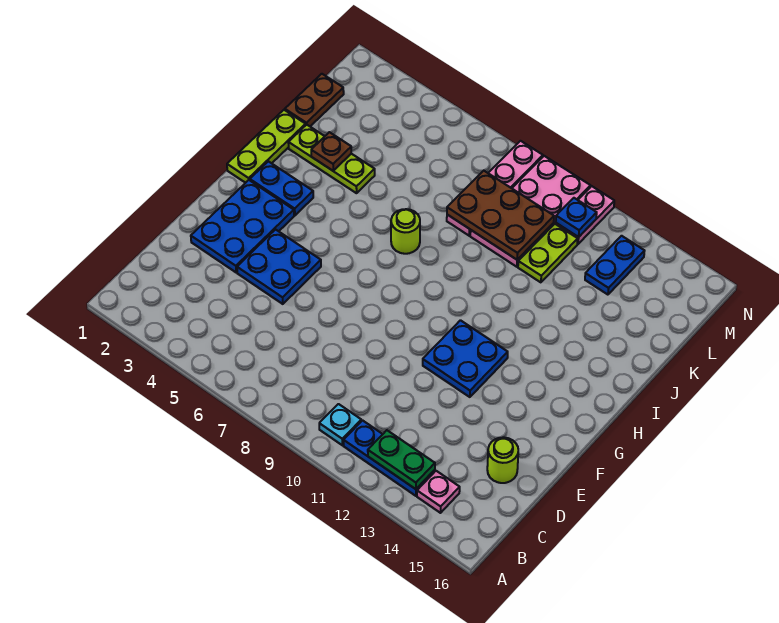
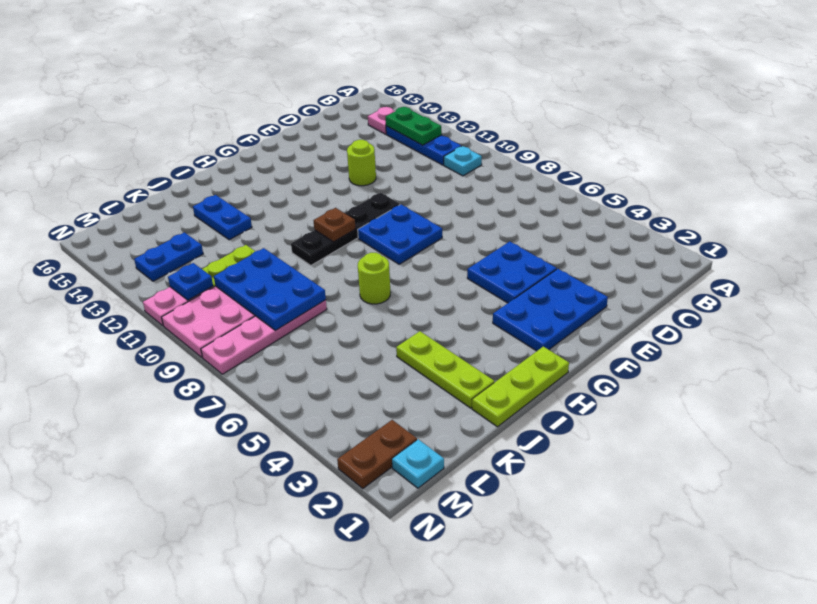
lime 1x1 round brick [487,437,518,483] -> lime 1x1 round brick moved to [347,140,376,186]
none -> black 1x4 plate [291,192,400,265]
blue 2x2 plate [423,320,508,397] -> blue 2x2 plate moved to [358,204,442,264]
blue 1x2 plate [250,161,313,215] -> blue 1x2 plate moved to [193,195,252,240]
brown 1x1 plate [311,132,351,171] -> brown 1x1 plate moved to [313,208,355,242]
brown 1x2 plate [285,74,344,126] -> brown 1x2 plate moved to [337,420,417,488]
brown 2x3 plate [447,171,554,260] -> blue 2x3 plate [214,248,326,330]
none -> cyan 1x1 plate [392,439,444,488]

